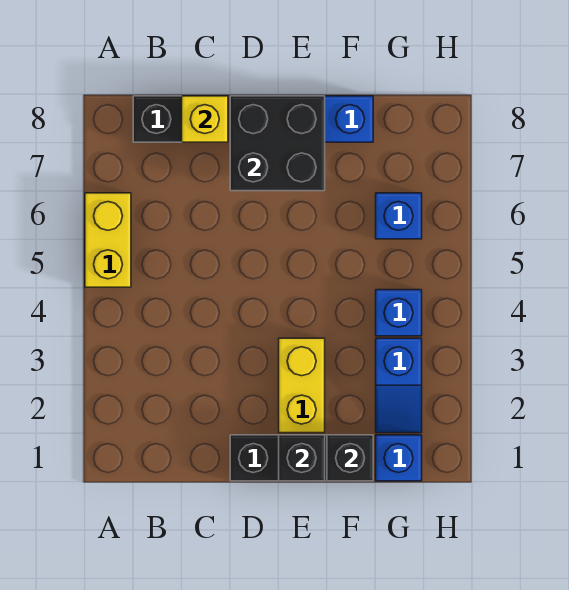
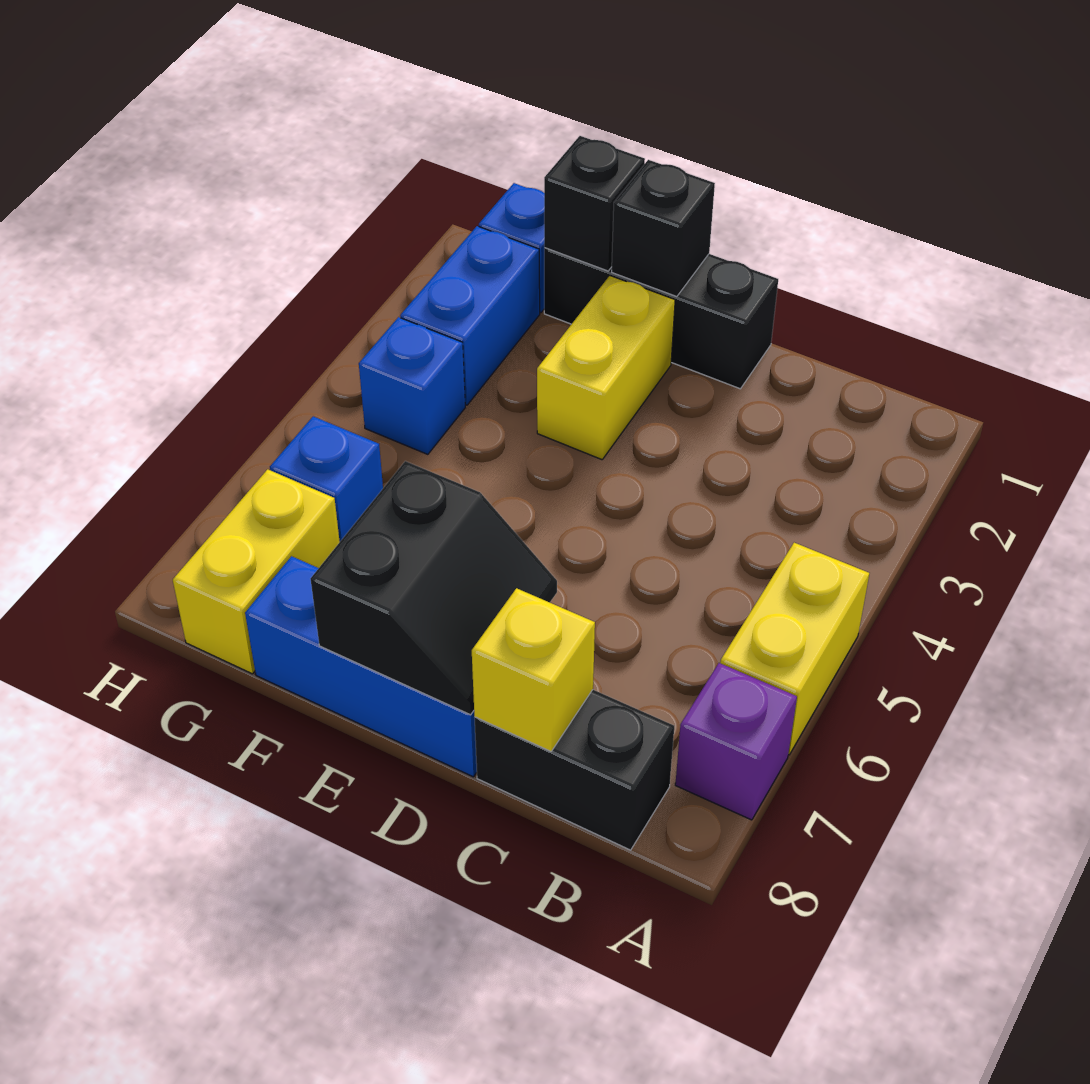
none -> purple 1x1 brick [675,663,797,820]
black 2x2 brick [230,96,325,191] -> black 2x2 slope [311,461,557,715]
blue 1x2 slope [376,338,422,433] -> blue 1x2 brick [400,226,540,405]
none -> yellow 1x2 brick [173,469,340,674]

